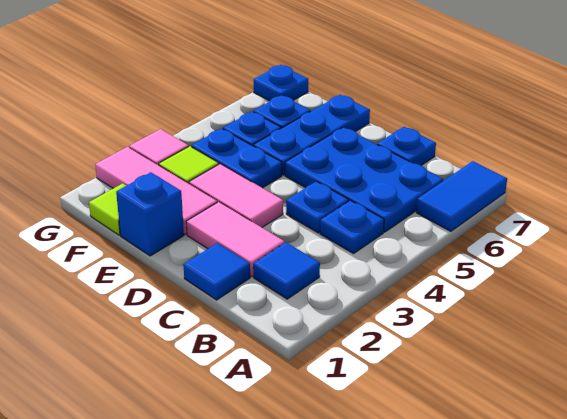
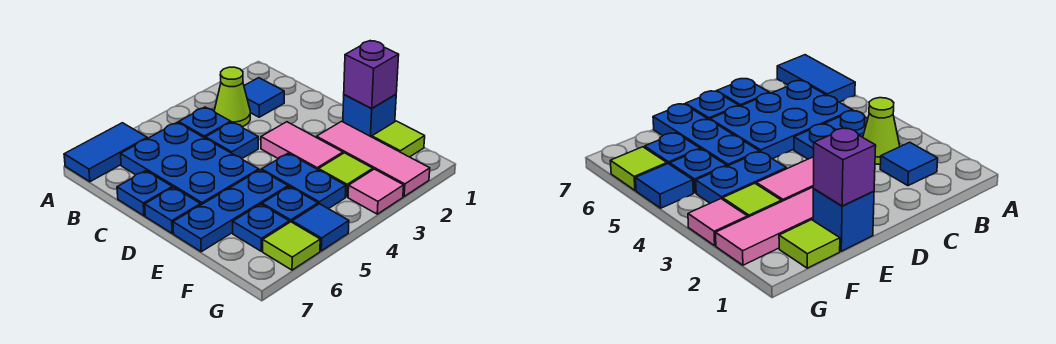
none -> lime 1x1 cone [214,67,250,127]
blue 1x1 tile [183,243,250,300] -> blue 1x1 tile moved to [292,204,349,251]
pink 1x2 tile [186,202,284,277] -> none
none -> purple 1x1 brick [344,41,399,108]
none -> lime 1x1 tile [263,222,320,270]
blue 1x1 plate [254,65,308,101] -> blue 1x1 plate moved to [145,187,201,233]

